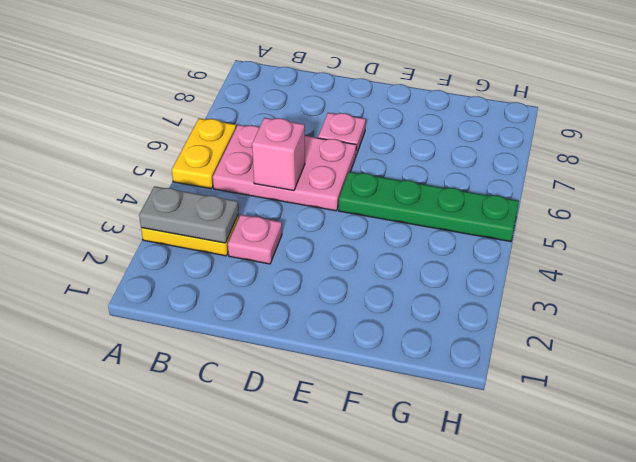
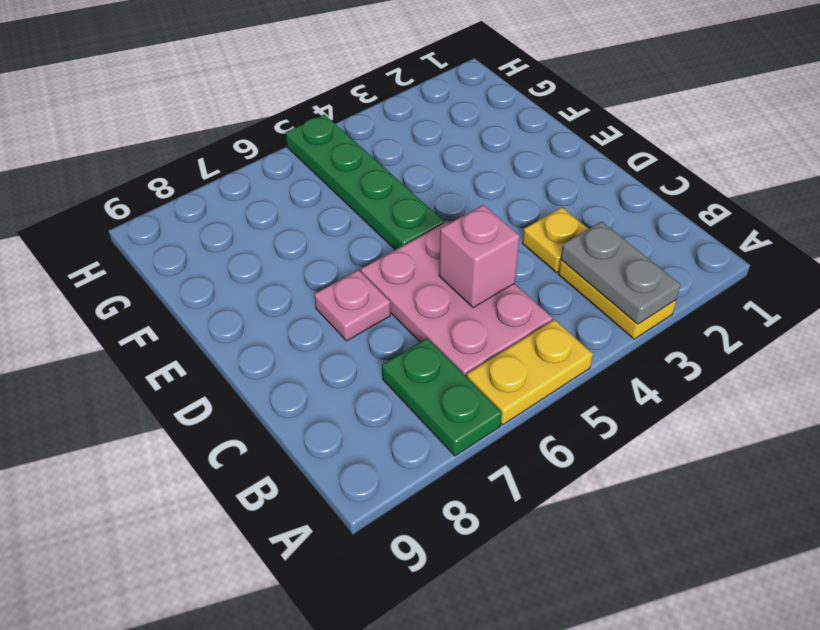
none -> green 1x2 plate [382,338,502,456]
pink 1x1 plate [228,215,282,264] -> yellow 1x1 plate [522,207,588,273]

